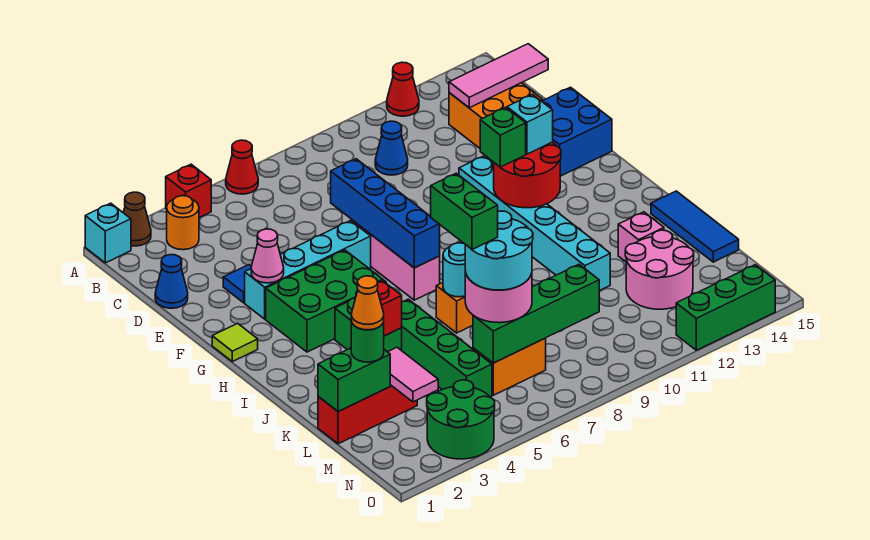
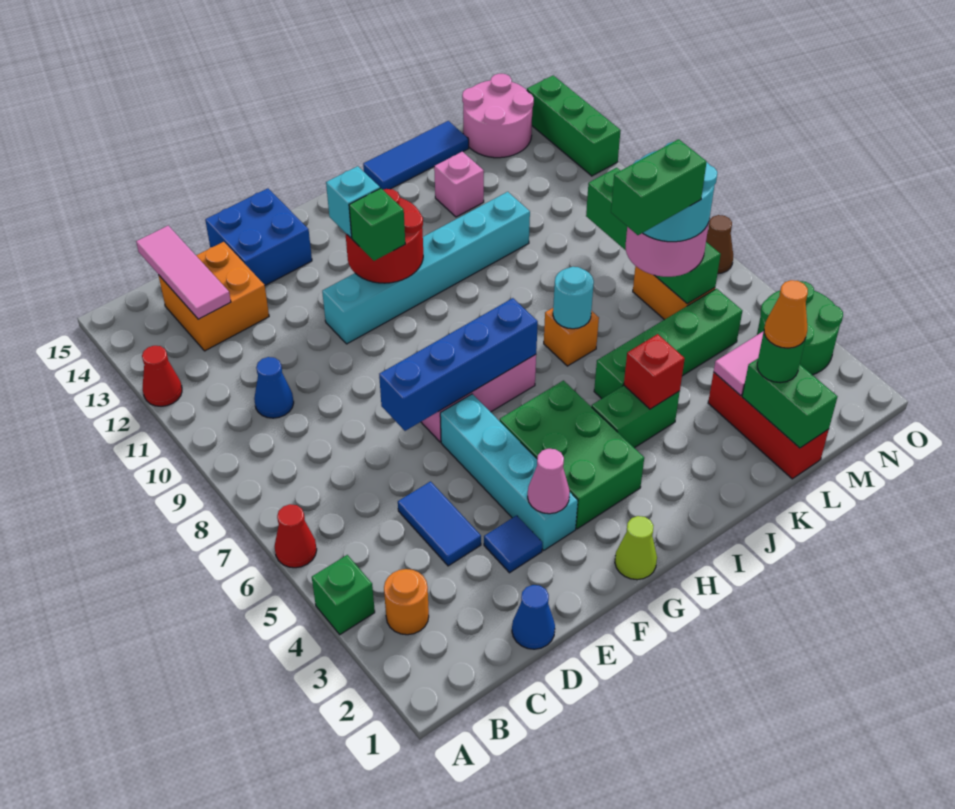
cyan 1x1 brick [85,203,131,263] -> none
brown 1x1 cone [123,192,151,246] -> brown 1x1 cone moved to [706,215,733,274]
red 1x1 brick [166,164,211,218] -> green 1x1 brick [312,555,375,635]
none -> blue 1x2 tile [398,482,481,566]
lime 1x1 tile [212,323,258,362] -> lime 1x1 cone [615,516,657,580]
pink 2x2 round brick [625,230,694,309] -> pink 2x2 round brick moved to [462,74,534,158]

